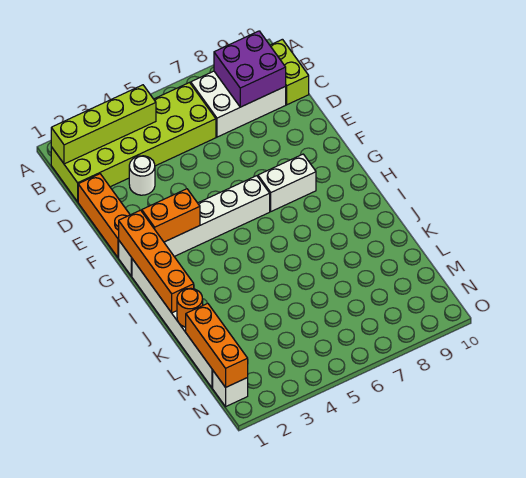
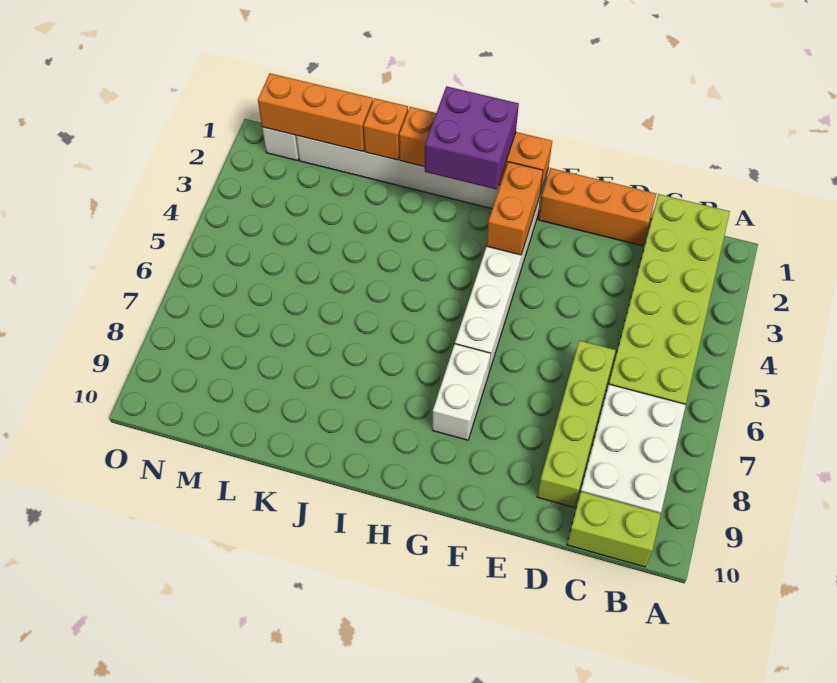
lime 1x4 brick [51,85,156,164] -> lime 1x4 brick moved to [537,340,616,507]
purple 2x2 brick [214,31,286,107] -> purple 2x2 brick moved to [425,86,519,189]
white 1x1 round brick [129,156,155,195] -> none
orange 1x1 round brick [177,288,203,327] -> orange 1x1 brick [364,98,408,160]

